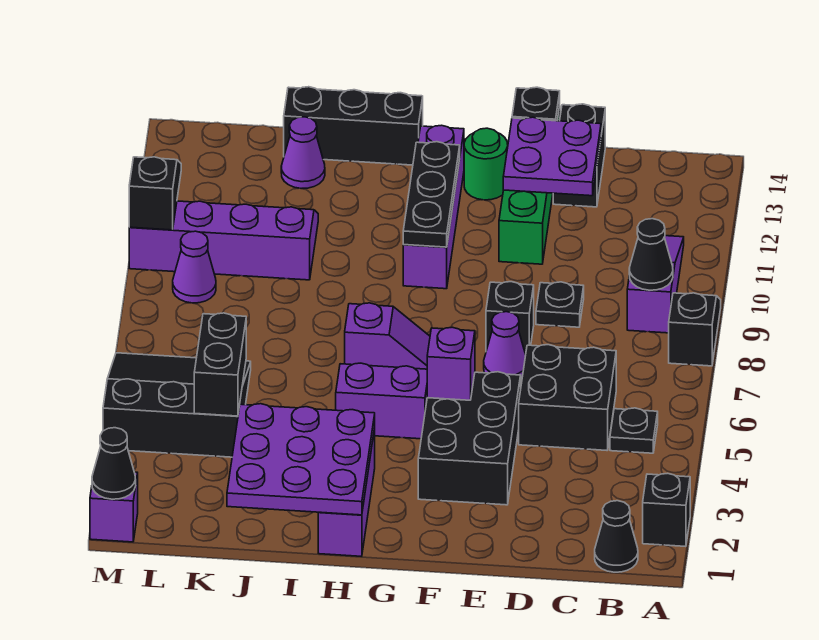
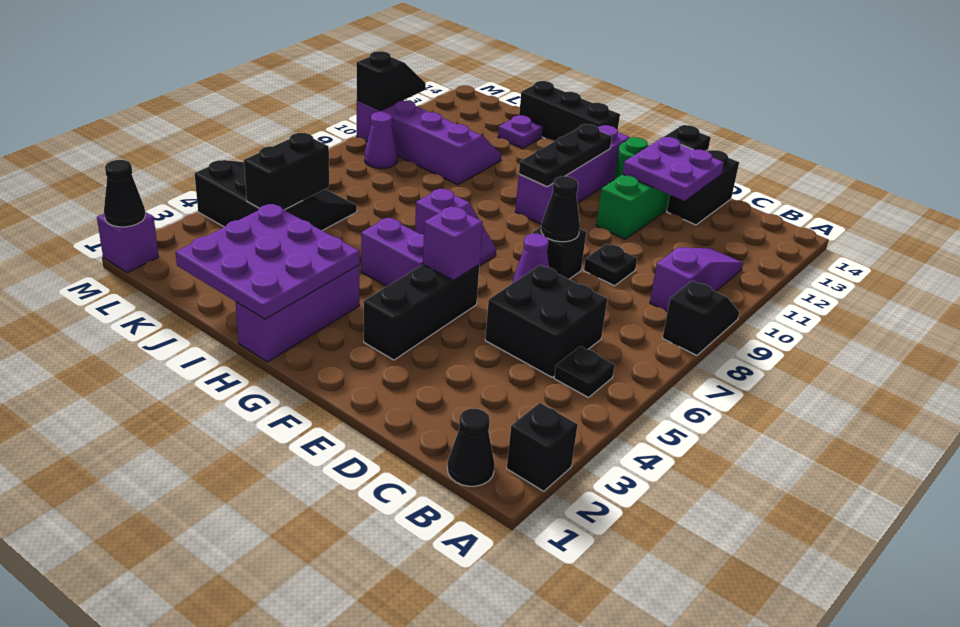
black 1x1 cone [629,219,673,290] -> black 1x1 cone moved to [541,176,580,242]
black 2x3 brick [418,372,521,505] -> black 1x3 brick [364,265,479,360]
purple 1x1 cone [281,117,325,189] -> purple 1x1 plate [498,115,543,148]

